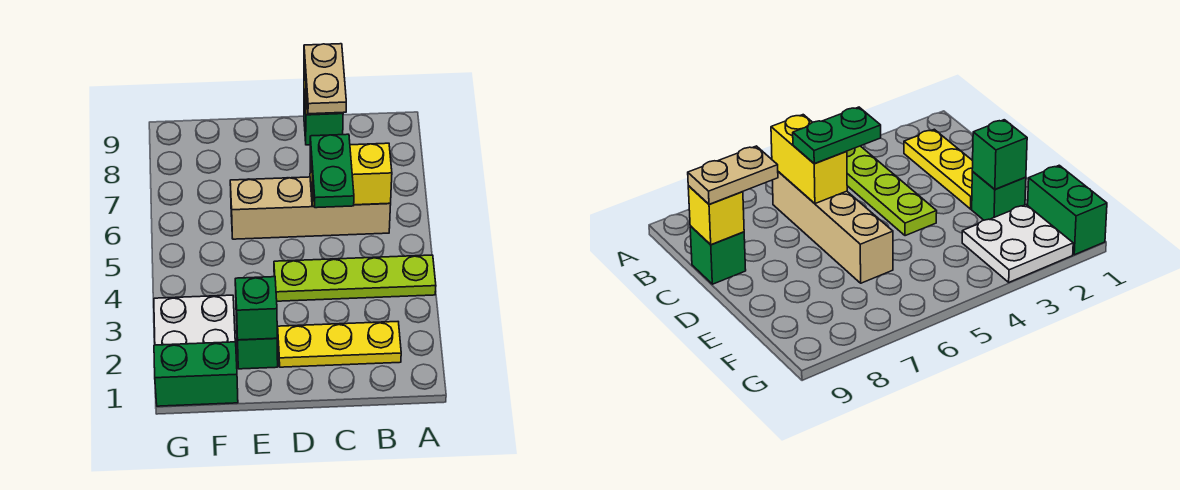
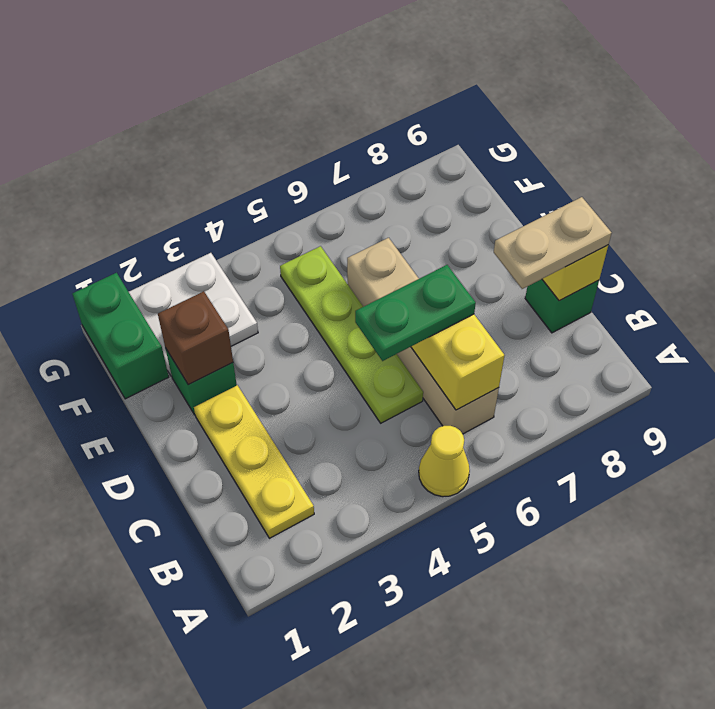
lime 1x4 plate [274,255,436,301] -> lime 1x4 plate moved to [280,246,423,423]
none -> yellow 1x1 cone [419,426,470,497]
green 1x1 brick [235,277,277,340] -> brown 1x1 brick [158,291,233,385]

